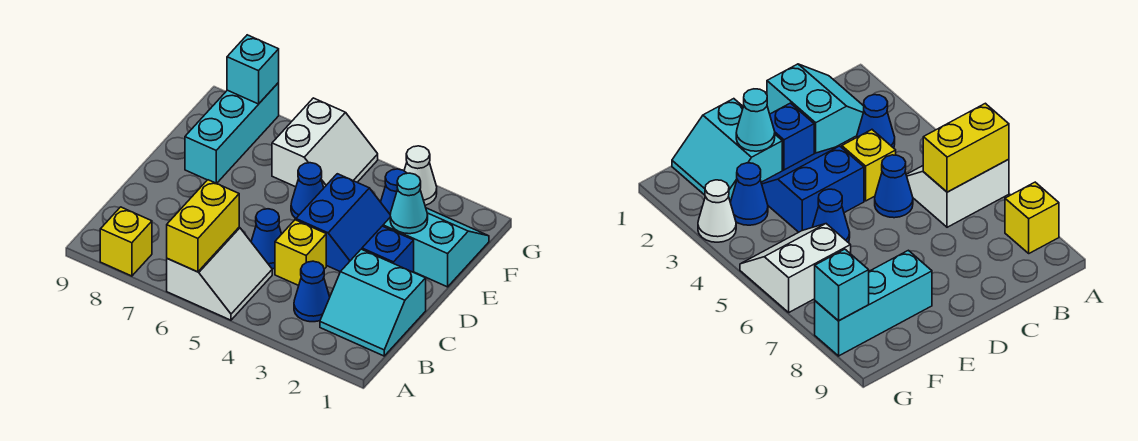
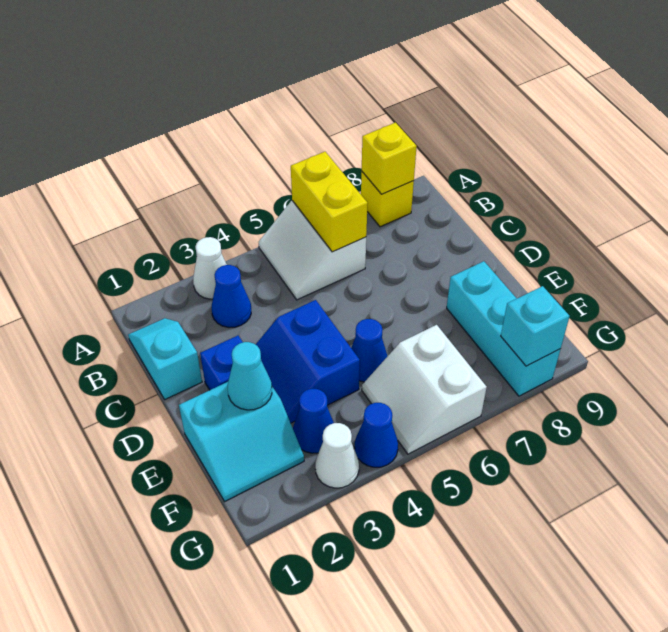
none -> white 1x1 cone [193,237,227,299]
cyan 2x2 slope [320,249,426,356] -> cyan 1x2 slope [128,318,202,399]
yellow 1x1 brick [275,220,326,286] -> yellow 1x1 brick moved to [362,123,417,194]
blue 1x1 cone [251,209,281,269] -> blue 1x1 cone moved to [355,403,398,467]

